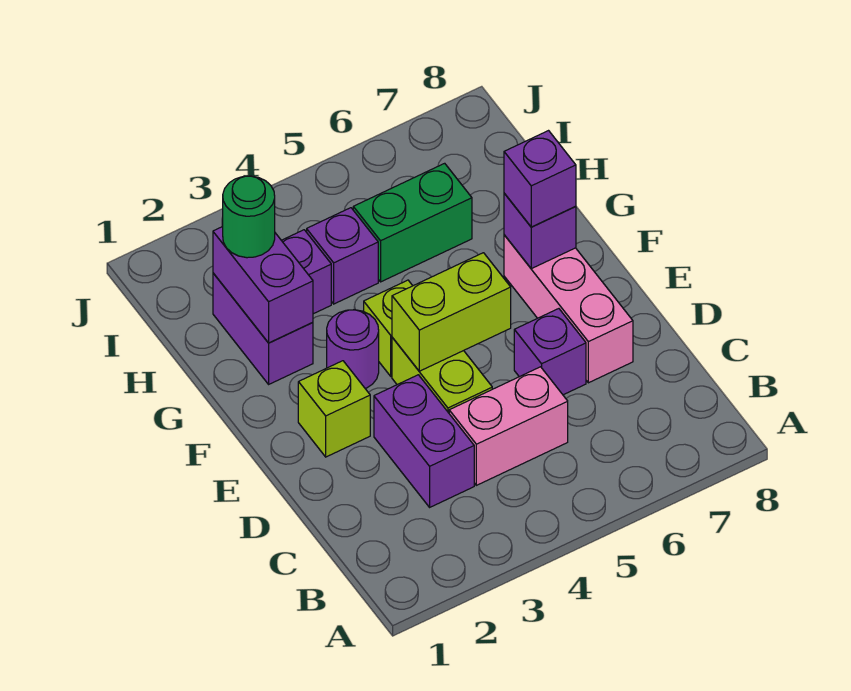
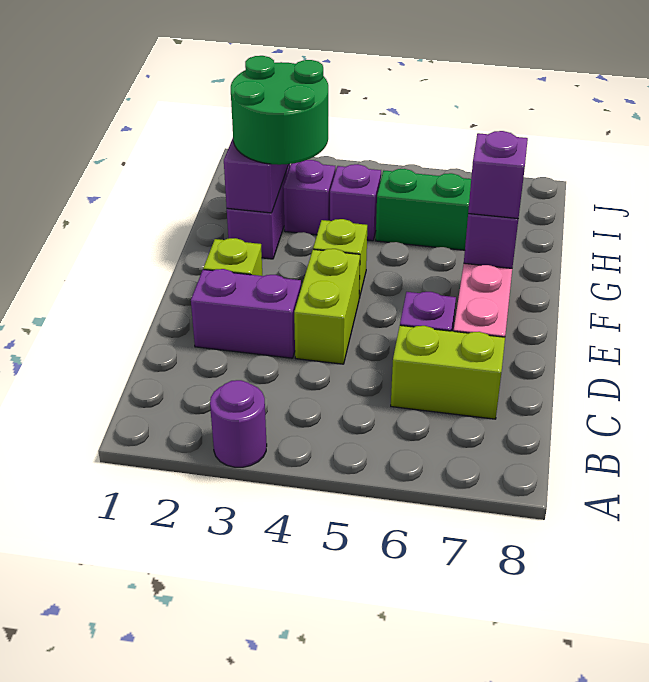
purple 1x2 brick [374,375,474,507] -> purple 1x2 brick turned to [191,269,301,358]
pink 1x2 brick [449,367,568,485] -> none
lime 1x2 brick [392,253,511,371] -> lime 1x2 brick moved to [391,325,505,419]
purple 1x1 round brick [327,310,379,389] -> purple 1x1 round brick moved to [210,380,267,467]
green 1x1 round brick [223,176,275,258] -> green 2x2 round brick [231,56,328,165]

